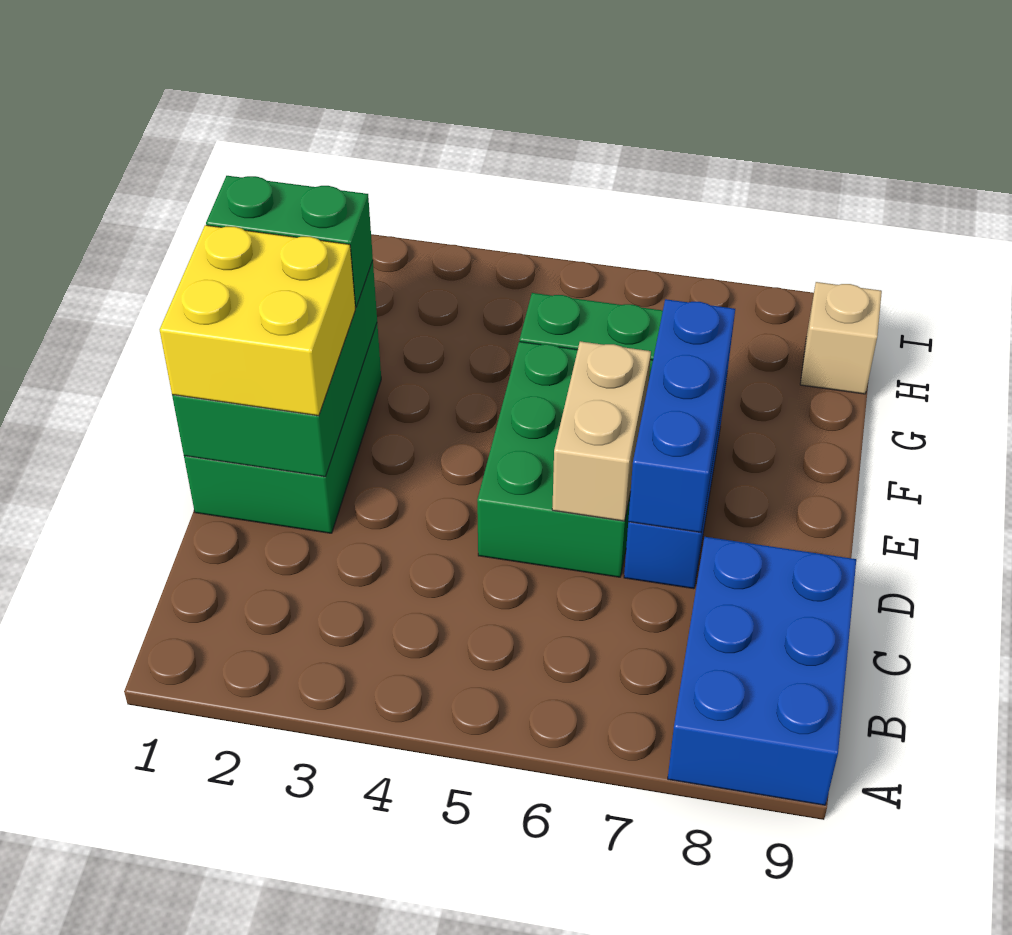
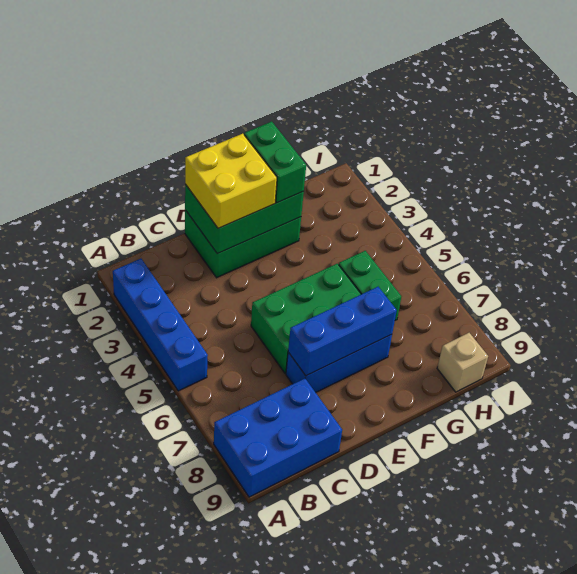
none -> blue 1x4 brick [113,259,208,391]
tan 1x2 brick [552,341,651,521] -> none

